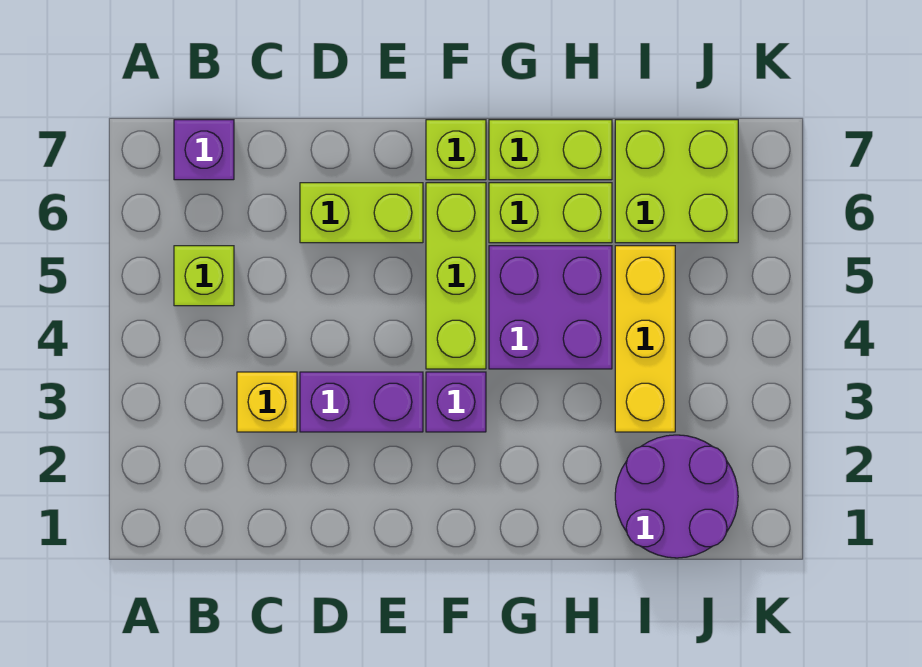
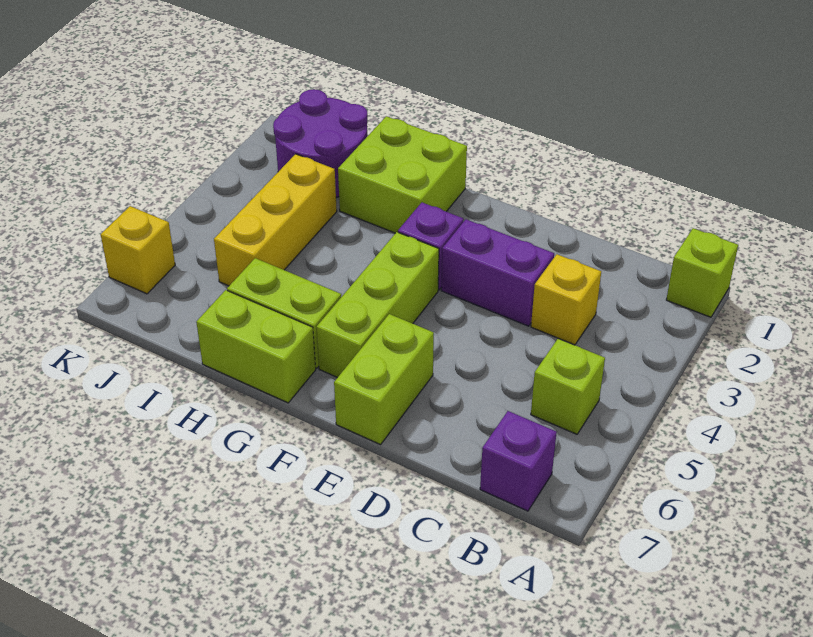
lime 1x2 brick [300,183,423,243] -> lime 1x2 brick turned to [334,314,434,445]
lime 1x1 brick [426,120,486,180] -> lime 1x1 brick moved to [666,228,738,317]
purple 2x2 brick [489,246,612,369] -> none
lime 2x2 brick [615,120,738,243] -> lime 2x2 brick moved to [338,116,467,233]
none -> yellow 1x1 brick [101,206,175,294]

